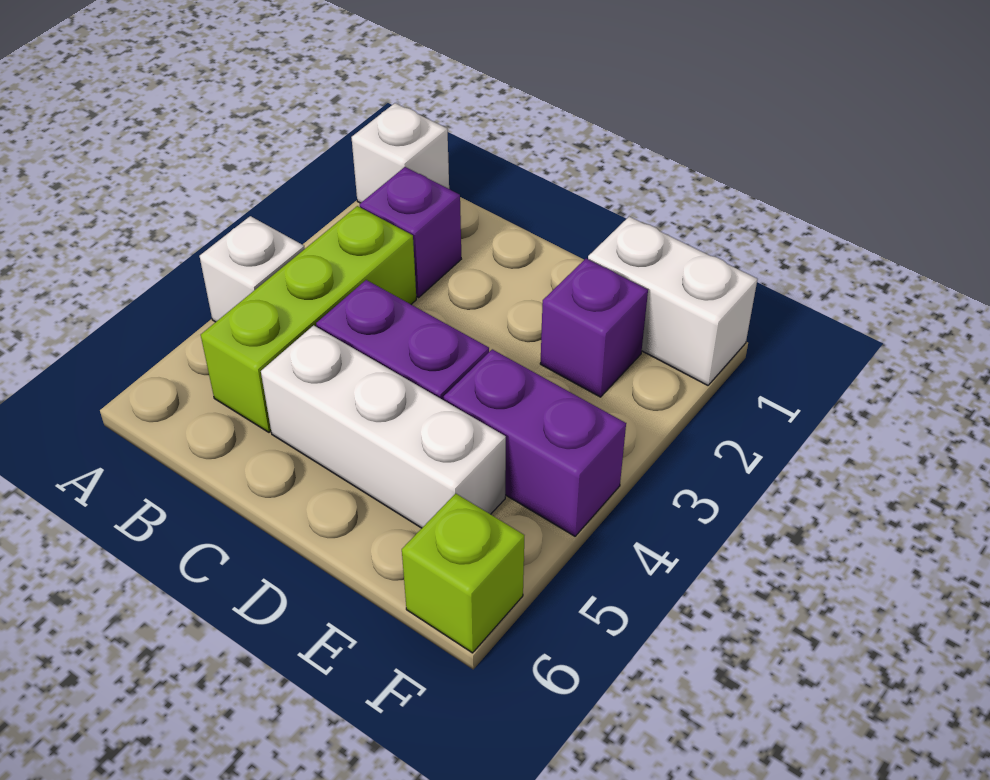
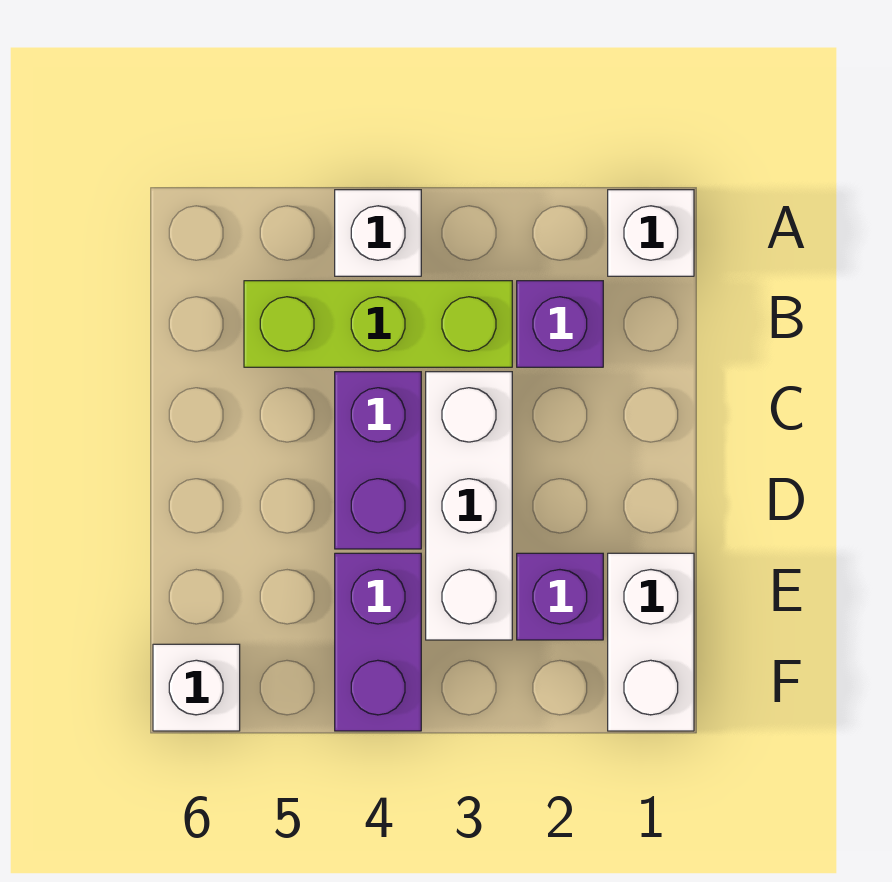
white 1x3 brick [261,325,506,528] -> white 1x3 brick moved to [426,372,512,640]
lime 1x1 brick [402,494,524,653] -> white 1x1 brick [153,644,240,731]

